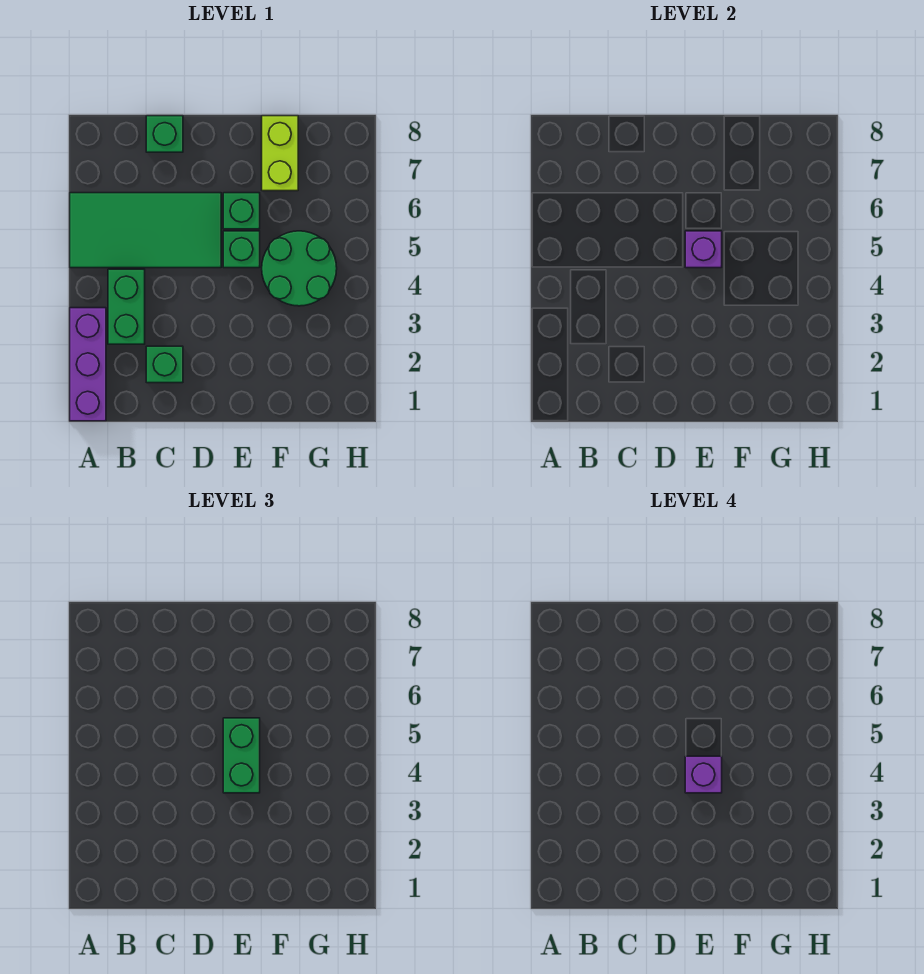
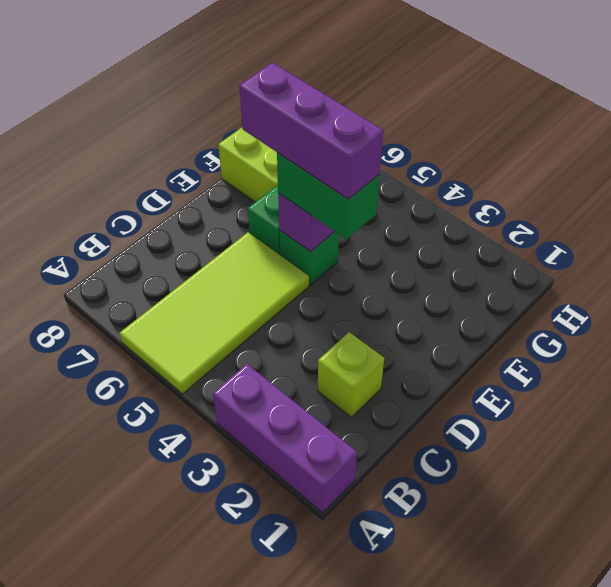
green 2x4 tile [70,193,221,268] -> lime 2x4 tile [120,232,309,394]
green 1x2 brick [108,269,145,344] -> none
green 1x1 brick [146,346,183,383] -> lime 1x1 brick [318,332,384,417]
green 1x1 brick [146,116,183,152] -> none
purple 1x1 brick [685,756,722,793] -> purple 1x3 brick [239,63,383,199]
green 2x2 round brick [262,231,337,306] -> none

